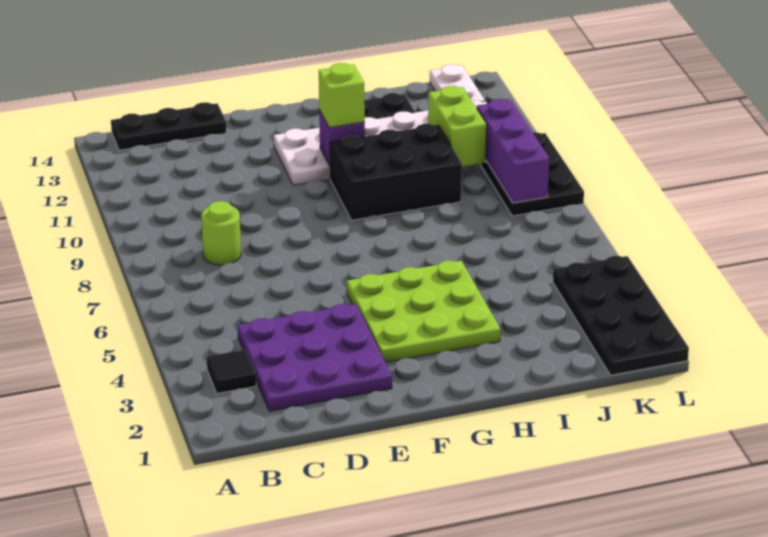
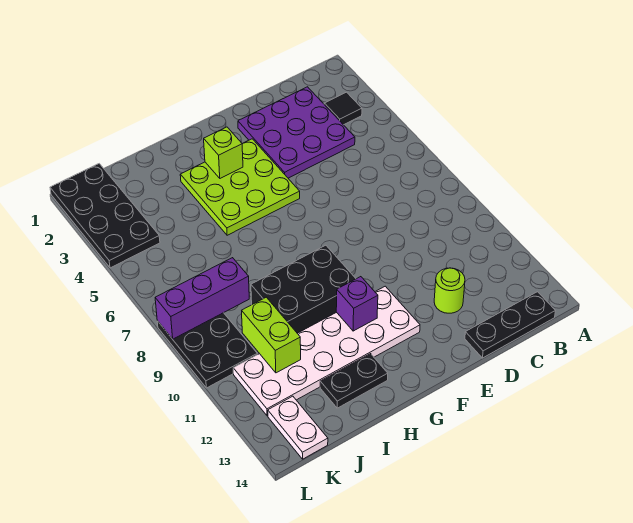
lime 1x1 round brick [201,201,241,265] -> lime 1x1 round brick moved to [434,268,465,313]
lime 1x1 brick [319,63,365,127] -> lime 1x1 brick moved to [204,127,243,178]
purple 1x3 brick [477,99,549,203] -> purple 1x3 brick turned to [155,258,249,339]

